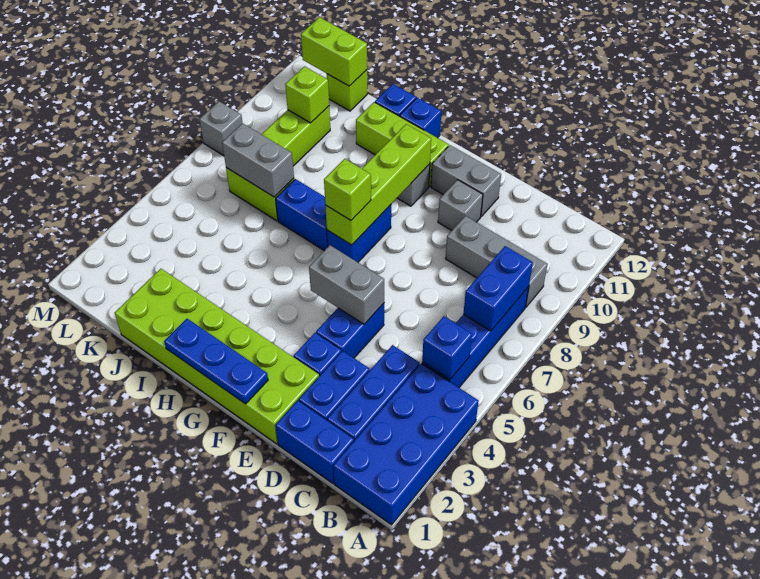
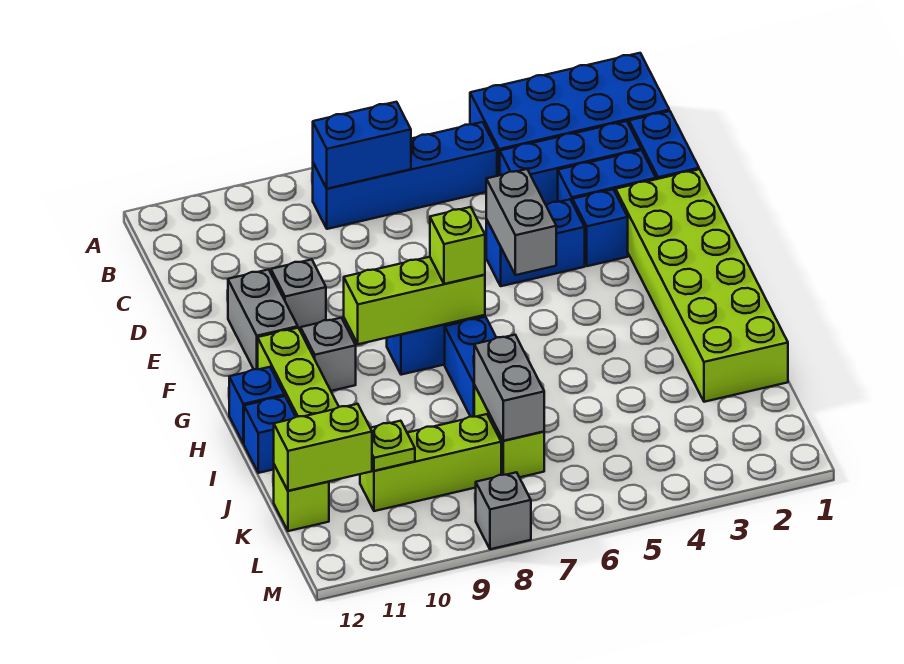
blue 1x1 brick [422,316,472,380] -> none
grey 1x3 brick [445,216,548,307] -> none
blue 1x3 plate [164,319,268,404] -> none
lime 1x4 brick [325,124,431,245] -> lime 1x3 brick [344,257,485,344]
lime 1x1 brick [285,66,329,123] -> lime 1x1 plate [370,421,415,471]
lime 1x2 brick [301,17,367,86] -> lime 1x2 brick turned to [274,404,372,491]

